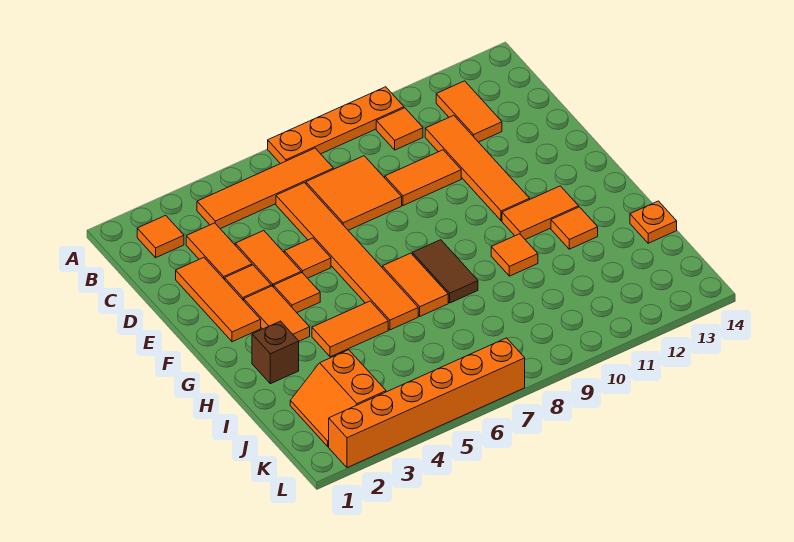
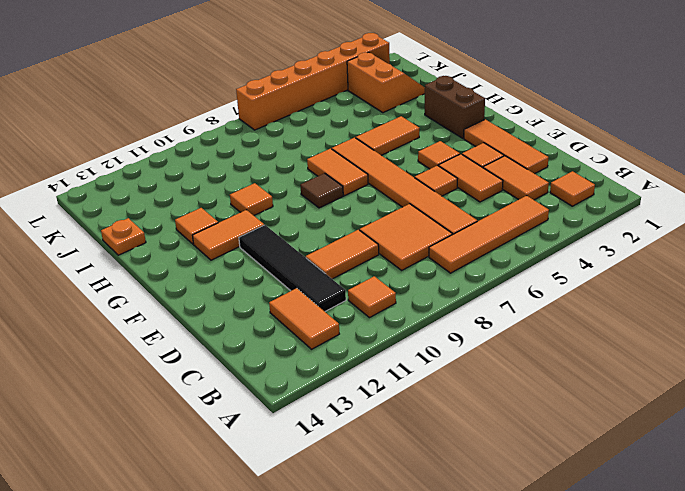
orange 1x4 plate [268,87,404,164] -> none
orange 1x4 tile [425,115,530,221] -> black 1x4 tile [239,225,346,311]
orange 1x2 tile [244,286,310,341] -> none
brown 1x2 tile [412,240,478,303] -> brown 1x1 tile [300,173,343,208]
brown 1x1 brick [252,321,299,384] -> brown 1x2 brick [425,76,485,138]

